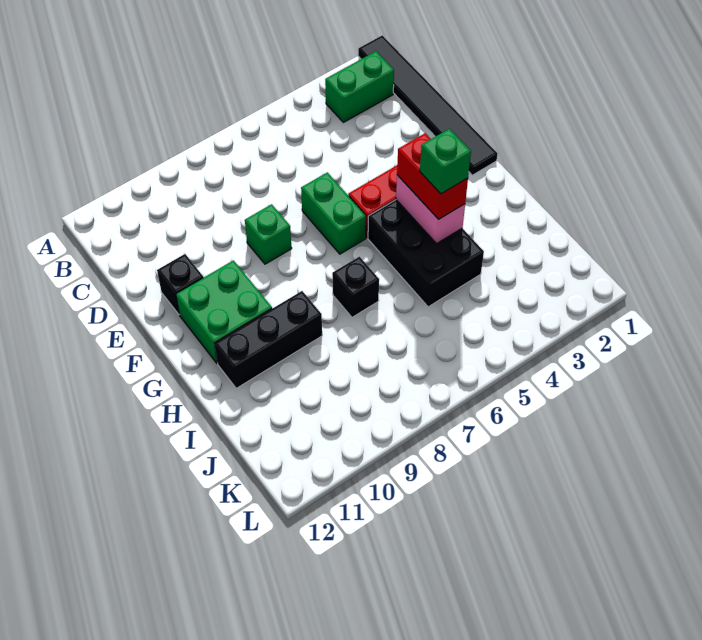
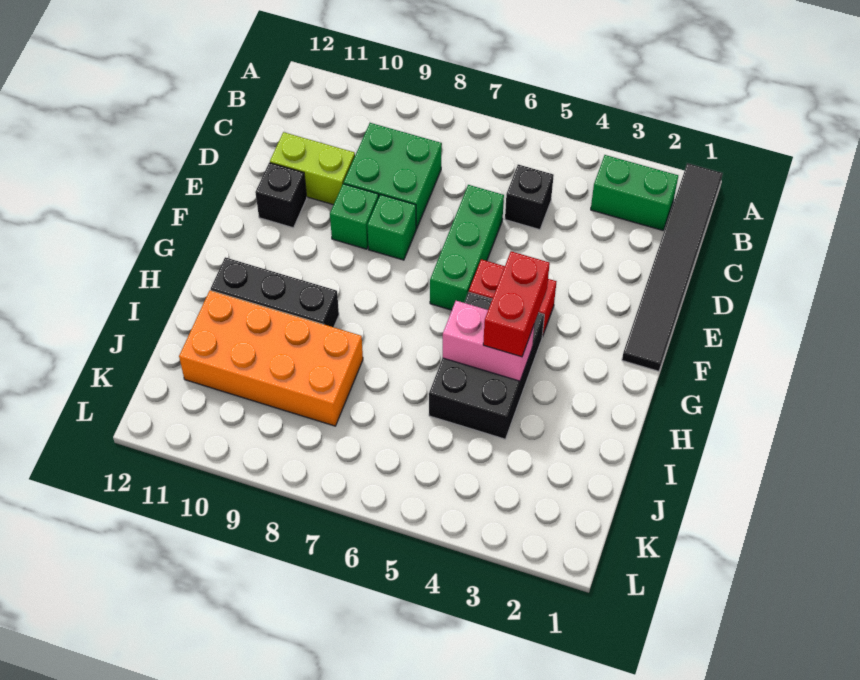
none -> lime 1x2 brick [270,132,355,205]
green 1x2 brick [301,172,366,254] -> green 1x3 brick [430,185,504,310]
green 2x2 brick [176,260,272,363] -> green 2x2 brick moved to [344,123,442,229]
pink 1x2 brick [396,175,465,244] -> pink 1x2 brick turned to [443,301,534,381]
green 1x1 brick [420,129,471,194] -> green 1x1 brick moved to [330,184,379,249]
black 1x1 brick [332,257,379,317] -> black 1x1 brick moved to [505,165,554,230]
none -> orange 2x4 brick [179,290,363,426]

